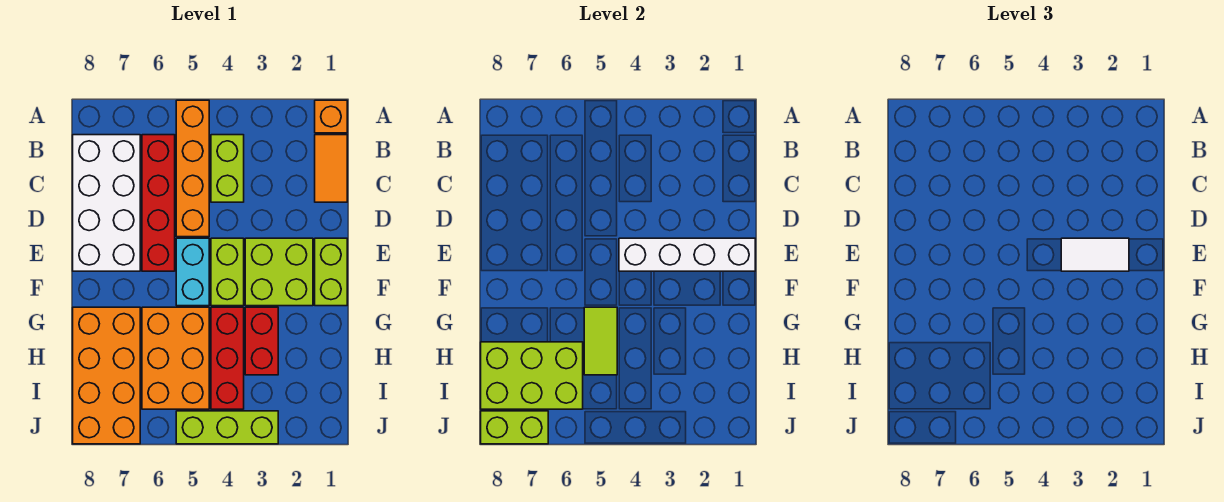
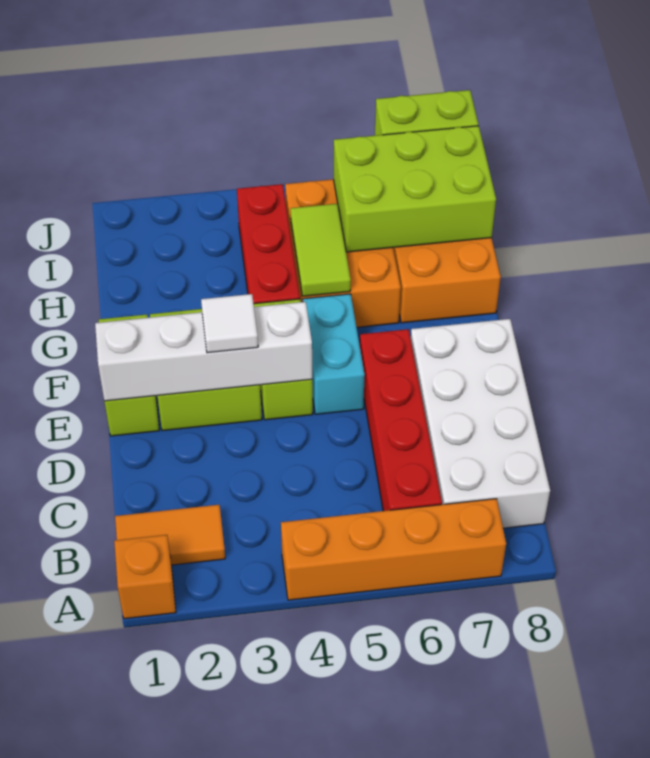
orange 1x4 brick [176,100,209,237] -> orange 1x4 brick turned to [281,499,506,600]
orange 1x2 tile [315,135,347,202] -> orange 1x2 tile turned to [115,505,225,565]
lime 1x2 brick [211,135,244,202] -> none
white 1x2 tile [1061,238,1129,271] -> white 1x1 tile [201,294,258,353]
red 1x2 brick [245,307,278,375] -> none
lime 1x3 brick [176,411,278,444] -> none

